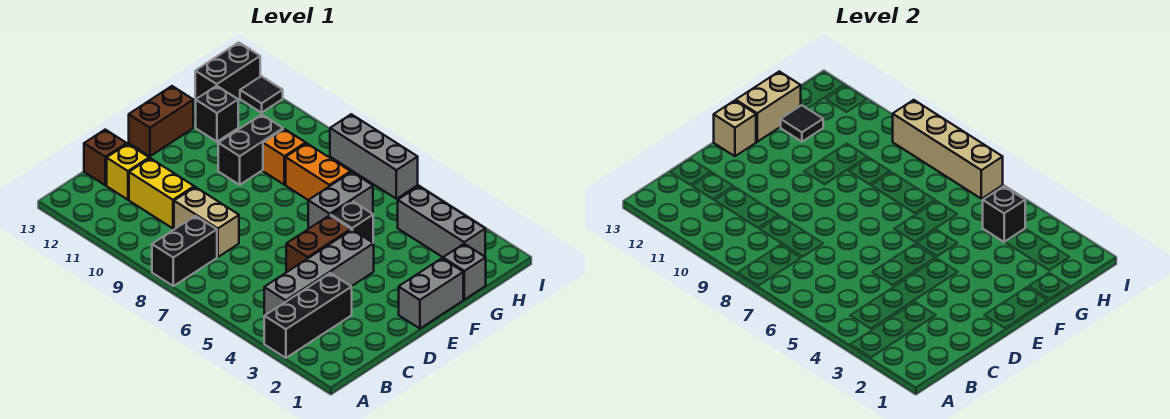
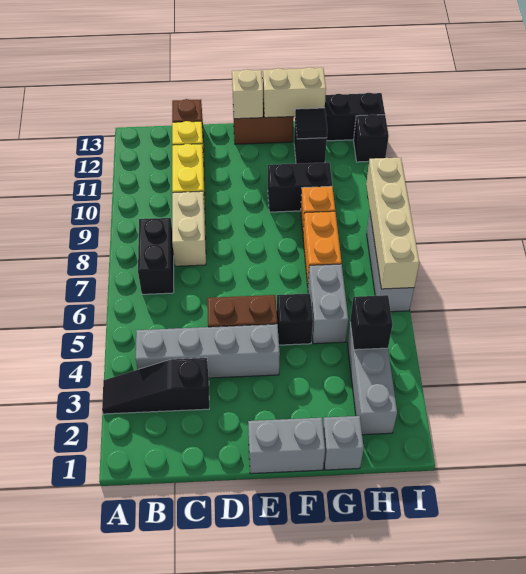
black 1x3 brick [264,273,352,358] -> black 1x3 slope [102,358,209,414]
black 1x2 brick [152,216,217,286] -> black 1x2 brick turned to [138,218,174,294]
grey 1x2 brick [308,172,373,229] -> grey 1x2 brick turned to [308,264,348,344]
black 1x1 tile [240,76,283,113] -> black 1x1 brick [354,114,389,162]

